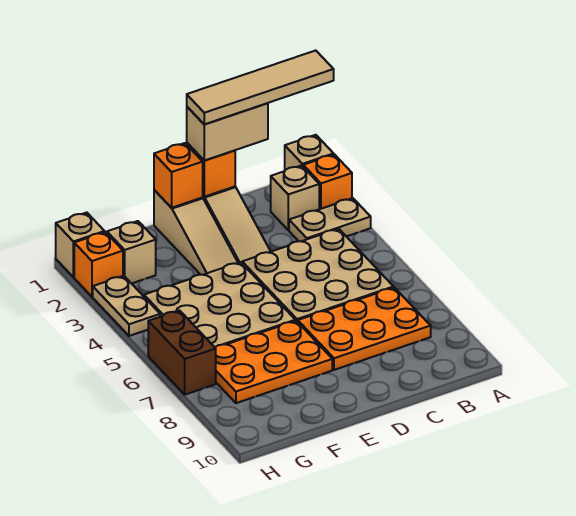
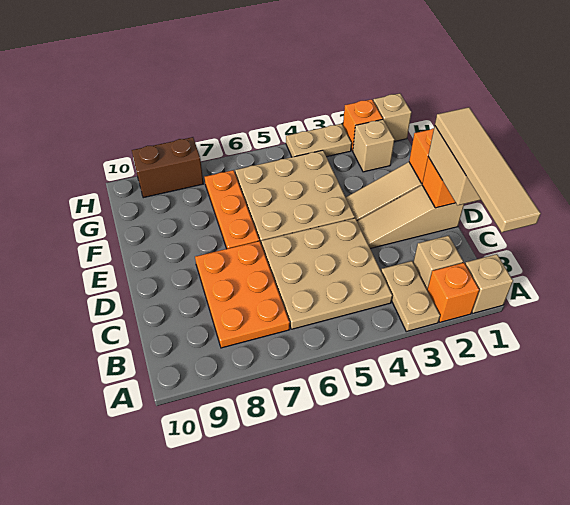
orange 2x3 plate [215,321,332,403] -> orange 1x3 plate [205,170,259,249]
brown 1x2 brick [148,310,216,395] -> brown 1x2 brick moved to [132,137,203,198]

